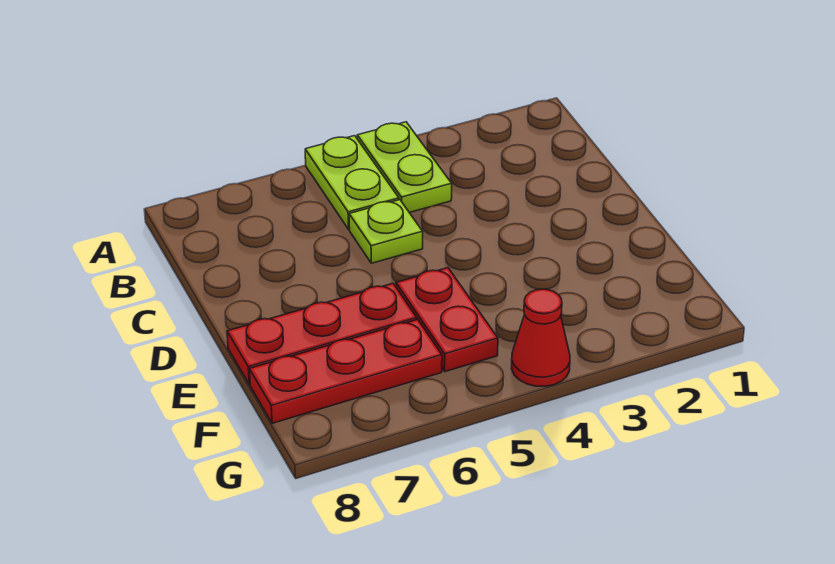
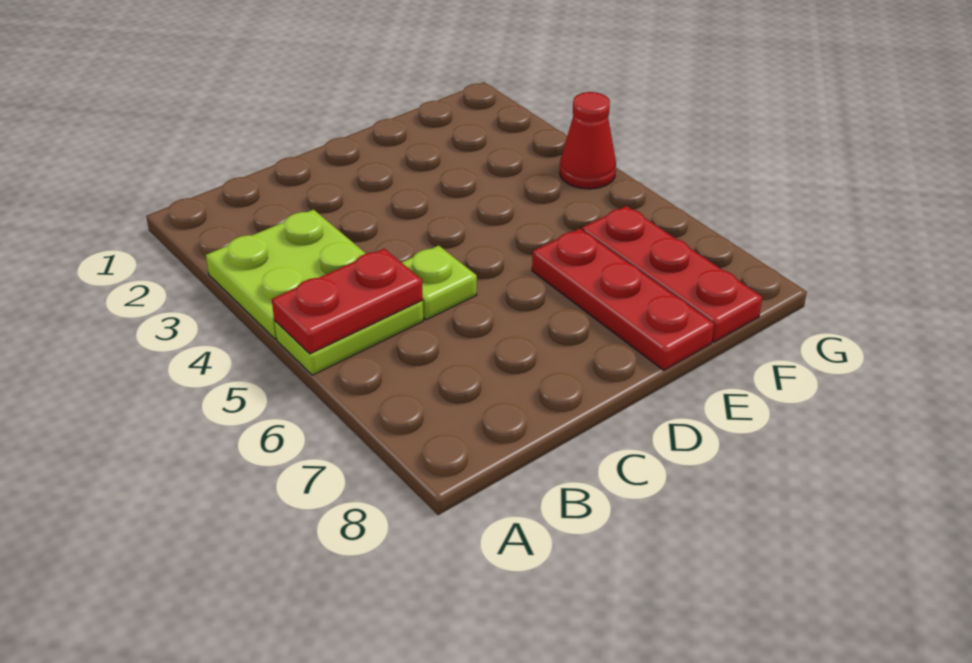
lime 1x2 plate [357,122,452,213] -> lime 2x2 plate [206,210,366,339]
red 1x2 plate [396,268,498,372] -> red 1x2 plate moved to [272,249,423,354]

